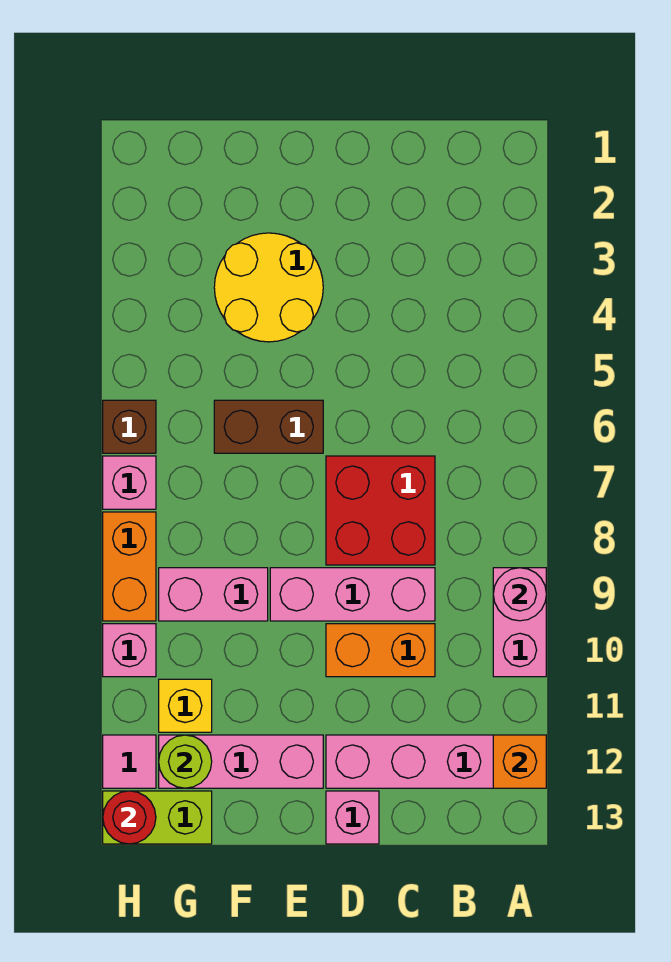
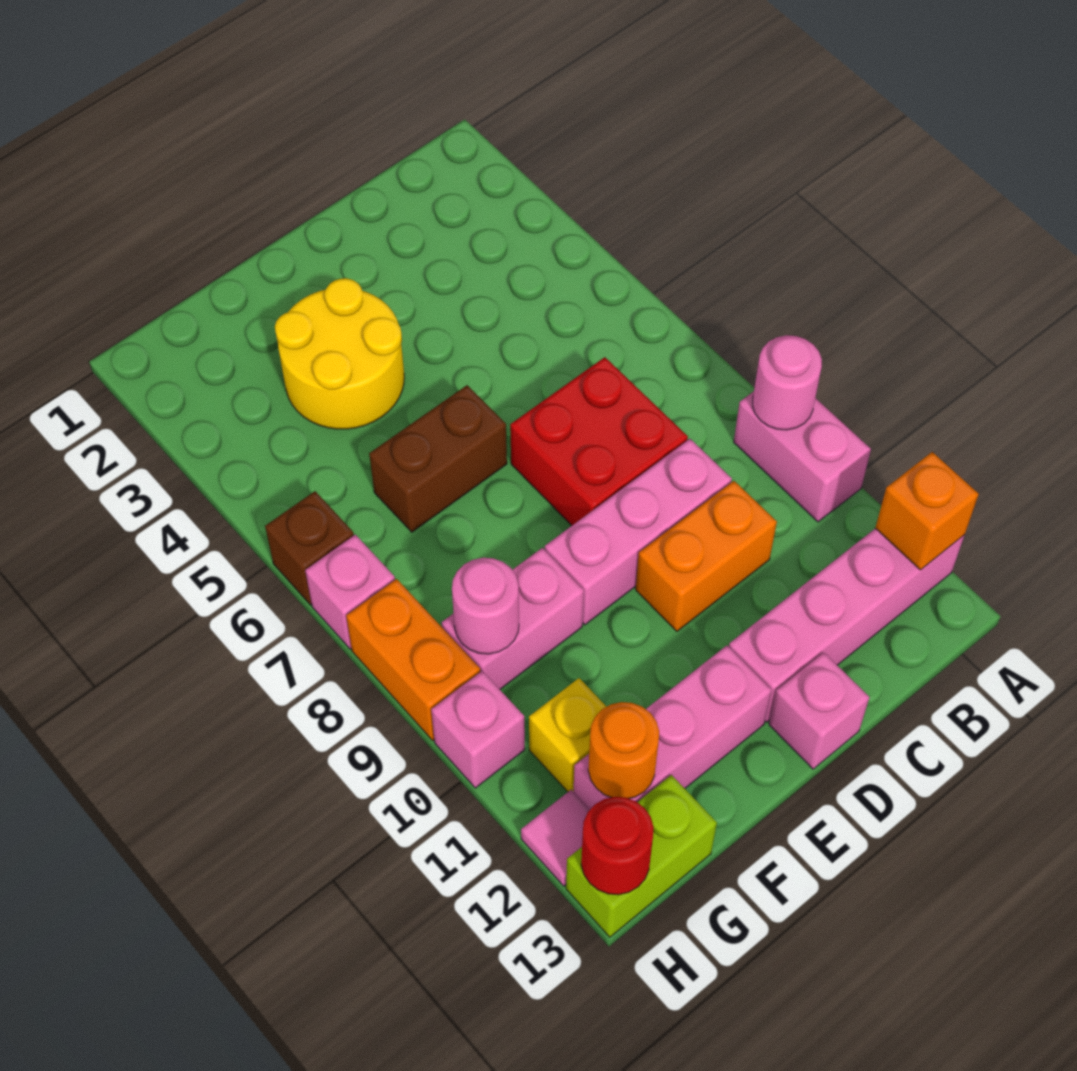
none -> pink 1x1 round brick [452,558,519,654]
lime 1x1 round brick [159,735,212,788] -> orange 1x1 round brick [588,702,659,799]

